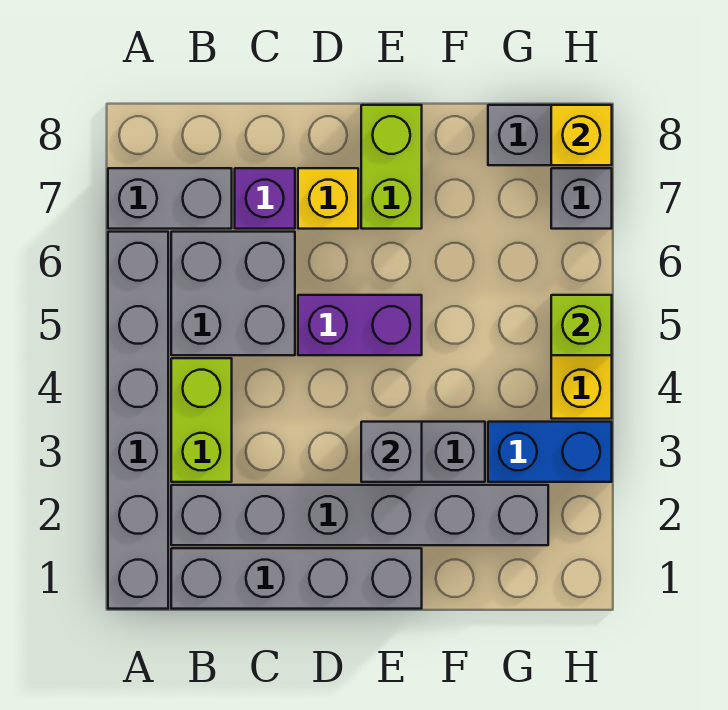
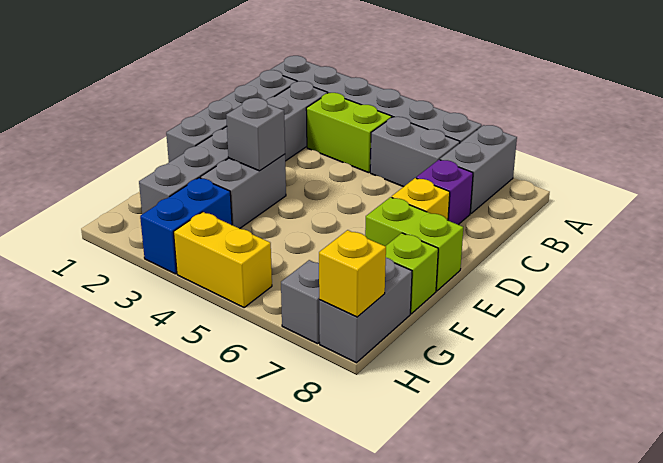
grey 2x2 brick [171,232,295,355] -> grey 1x2 brick [370,117,460,187]
purple 1x2 brick [298,295,422,355] -> none
lime 1x1 brick [551,295,612,355] -> lime 1x1 brick moved to [386,233,438,314]

